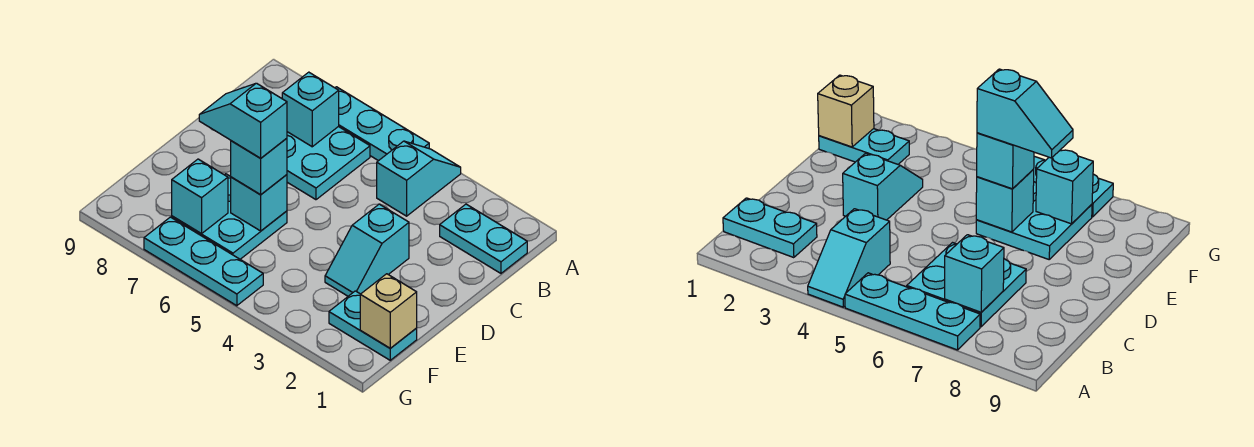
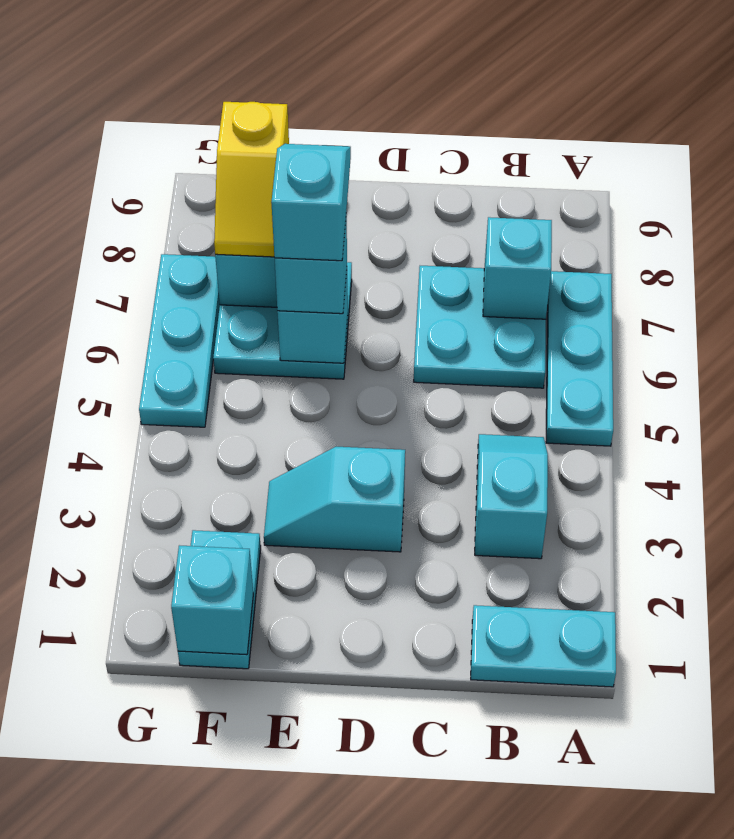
cyan 1x2 slope [377,141,461,216] -> cyan 1x2 slope turned to [475,434,548,559]
cyan 1x2 plate [440,204,527,273] -> cyan 1x2 plate turned to [471,605,616,687]
tan 1x1 brick [360,274,417,348] -> cyan 1x1 brick [171,545,253,655]
none -> yellow 1x2 slope [214,102,289,257]

